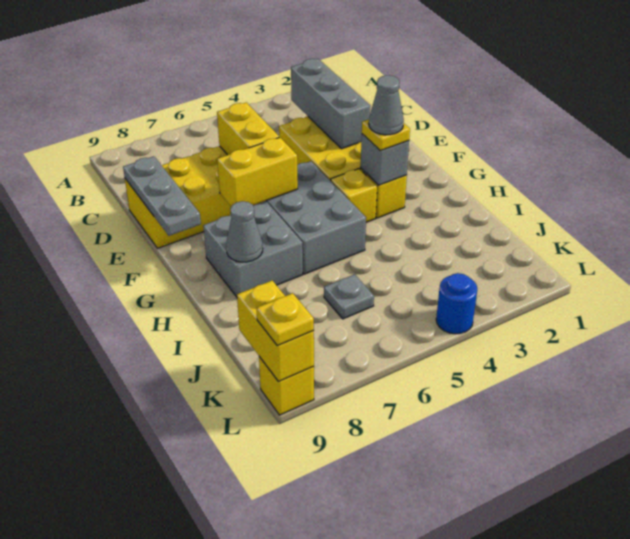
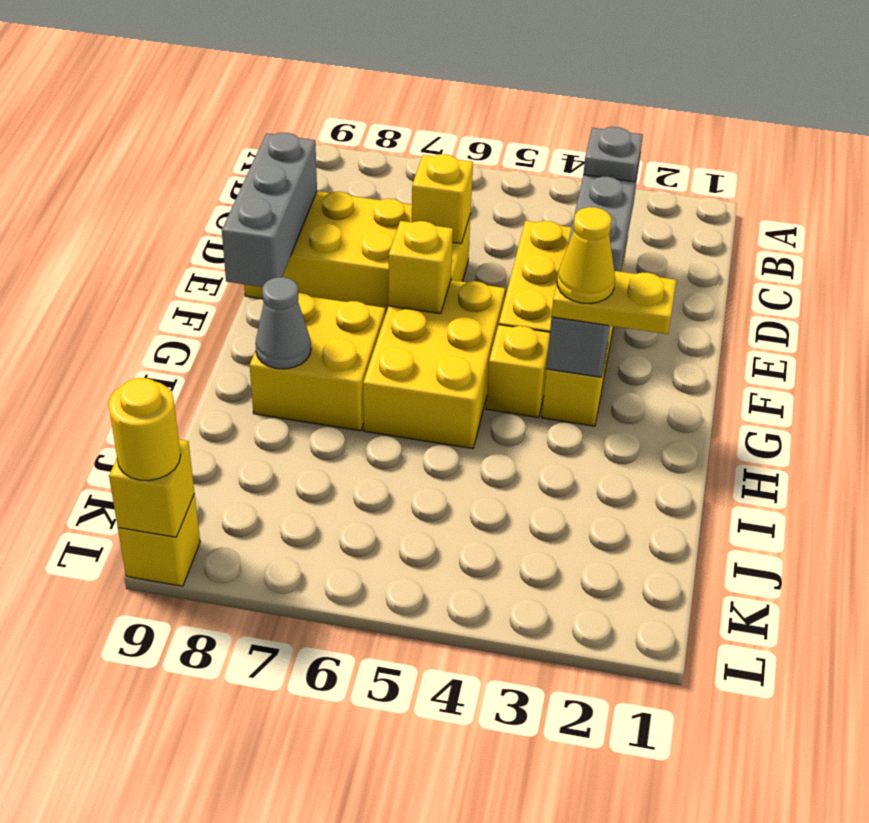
yellow 1x2 brick [217,102,279,155] -> yellow 1x1 brick [412,154,473,244]
grey 1x3 plate [123,156,201,236] -> grey 1x3 brick [222,133,317,287]
grey 2x3 brick [256,161,366,274] -> yellow 2x3 brick [363,280,505,449]
yellow 1x2 brick [217,137,298,207] -> yellow 1x1 brick [388,221,453,314]
yellow 1x1 plate [362,119,410,151] -> yellow 1x2 plate [551,271,676,334]
grey 1x1 cone [369,75,404,135] -> yellow 1x1 cone [557,207,615,303]
grey 2x2 brick [203,202,303,297] -> yellow 2x2 brick [250,293,385,431]
grey 1x1 plate [324,274,374,319] -> grey 1x1 plate moved to [583,127,643,182]
yellow 1x2 brick [237,281,314,382] -> yellow 1x1 brick [109,440,195,537]
blue 1x1 round brick [436,273,477,334] -> none
yellow 1x1 plate [256,293,314,346] -> yellow 1x1 round brick [108,378,181,481]

